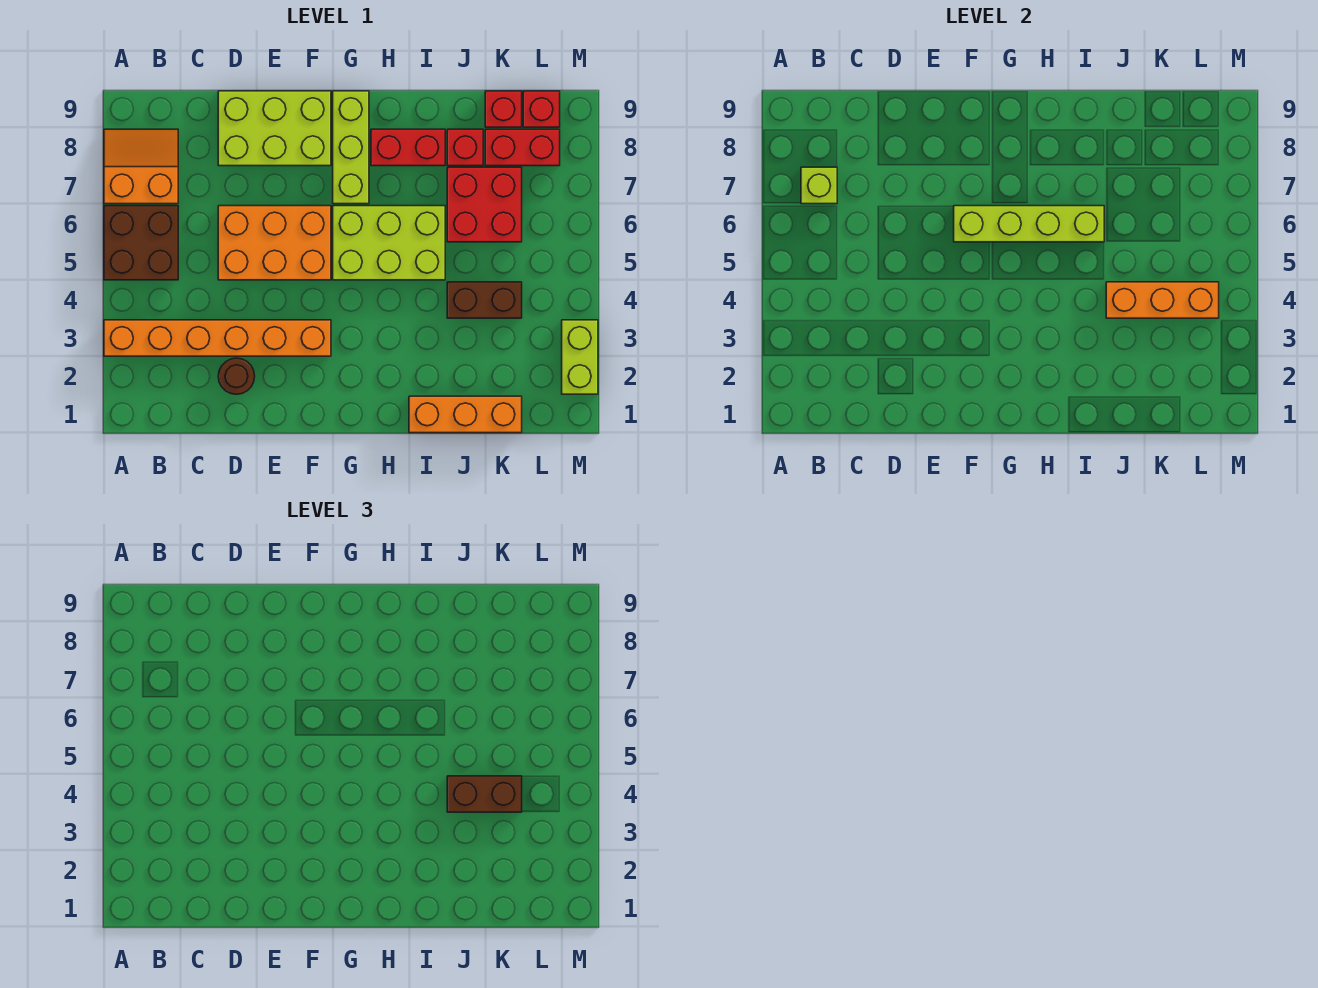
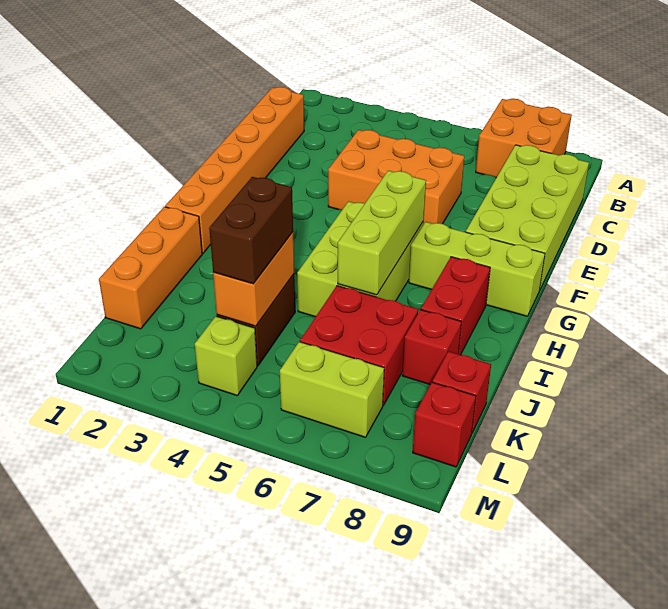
orange 1x6 brick [104,320,331,356] -> orange 1x6 brick moved to [165,87,304,253]
brown 2x2 brick [104,206,178,280] -> none
orange 2x2 slope [104,129,178,204] -> orange 2x2 brick [476,99,572,178]
lime 1x1 brick [801,167,837,204] -> lime 1x1 brick moved to [195,316,257,395]
brown 1x1 round brick [218,358,255,394] -> none
orange 2x3 brick [218,206,331,280] -> orange 2x3 brick turned to [328,130,464,224]
lime 2x3 brick [218,91,331,166] -> lime 2x4 brick [466,145,589,289]
lime 1x4 brick [954,206,1104,242] -> lime 1x3 brick [338,171,426,295]
orange 1x3 brick [1106,282,1219,318] -> orange 1x2 brick [213,232,294,326]
red 1x2 brick [485,129,560,166] -> none
lime 1x2 brick [562,320,598,394] -> lime 1x2 brick moved to [280,342,384,437]

